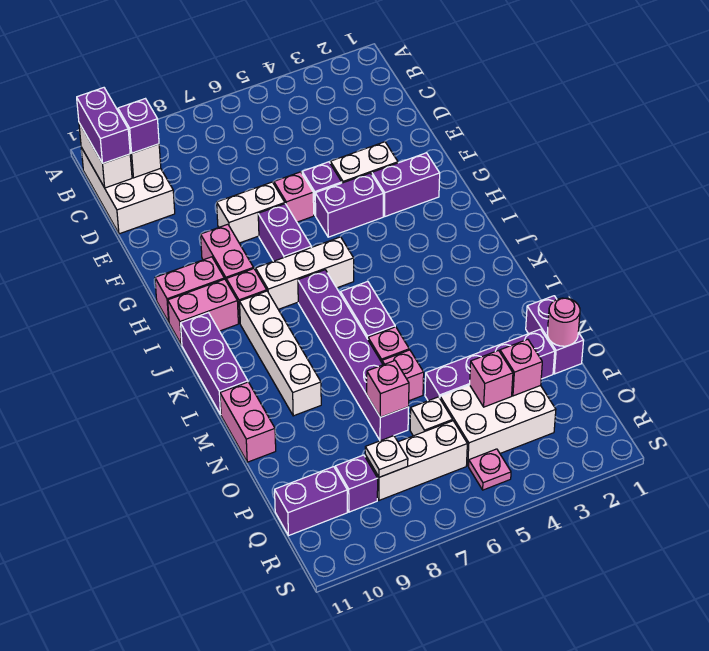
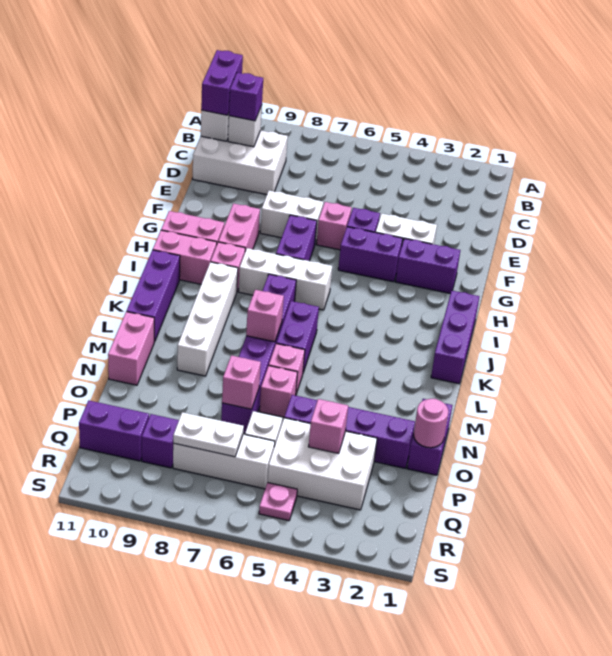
white 2x3 brick [81,148,175,234] -> white 2x3 brick turned to [192,130,288,195]
none -> purple 1x3 brick [431,291,479,384]
pink 1x1 brick [500,339,542,396] -> pink 1x1 brick moved to [246,290,284,342]
white 1x1 plate [365,436,408,477] -> white 1x2 plate [173,412,244,457]

